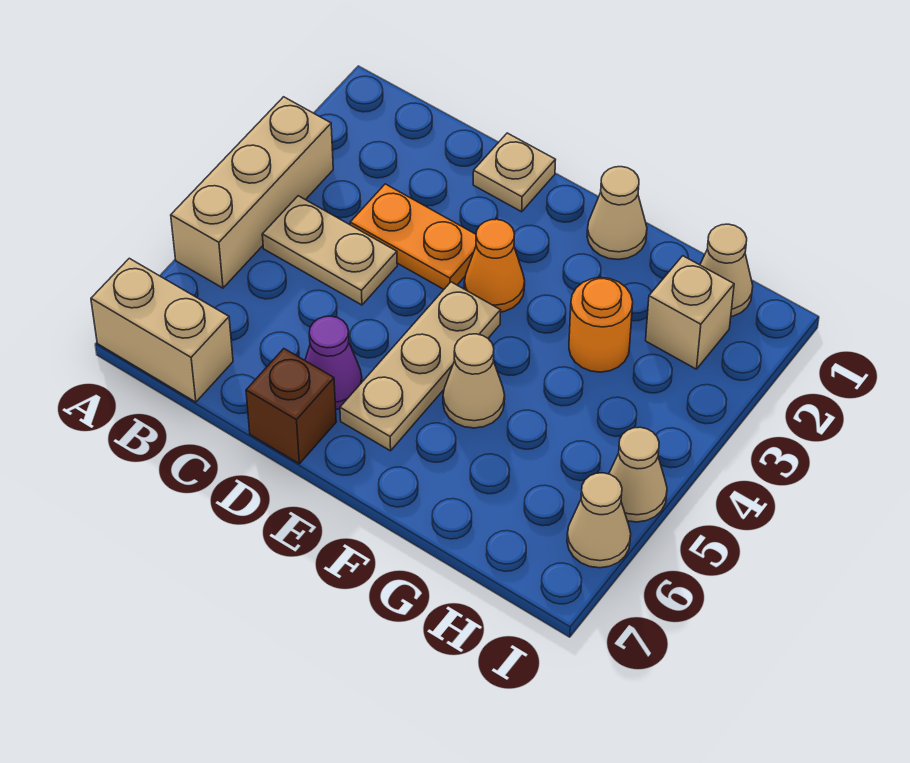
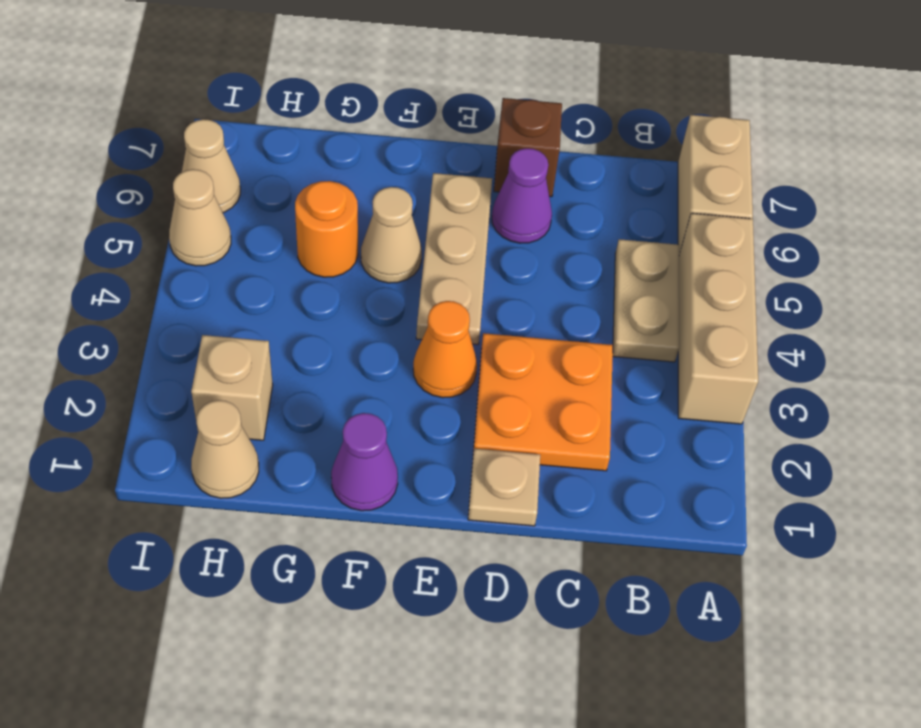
tan 1x2 brick [91,258,233,402] -> tan 1x2 brick turned to [678,115,753,255]
tan 1x2 plate [262,196,397,305] -> tan 1x2 plate turned to [613,239,679,362]
orange 1x2 plate [350,184,476,289] -> orange 2x2 plate [473,333,613,471]
tan 1x1 cone [587,167,647,259] -> purple 1x1 cone [331,413,398,511]
orange 1x1 round brick [569,278,633,372] -> orange 1x1 round brick moved to [295,181,358,277]

